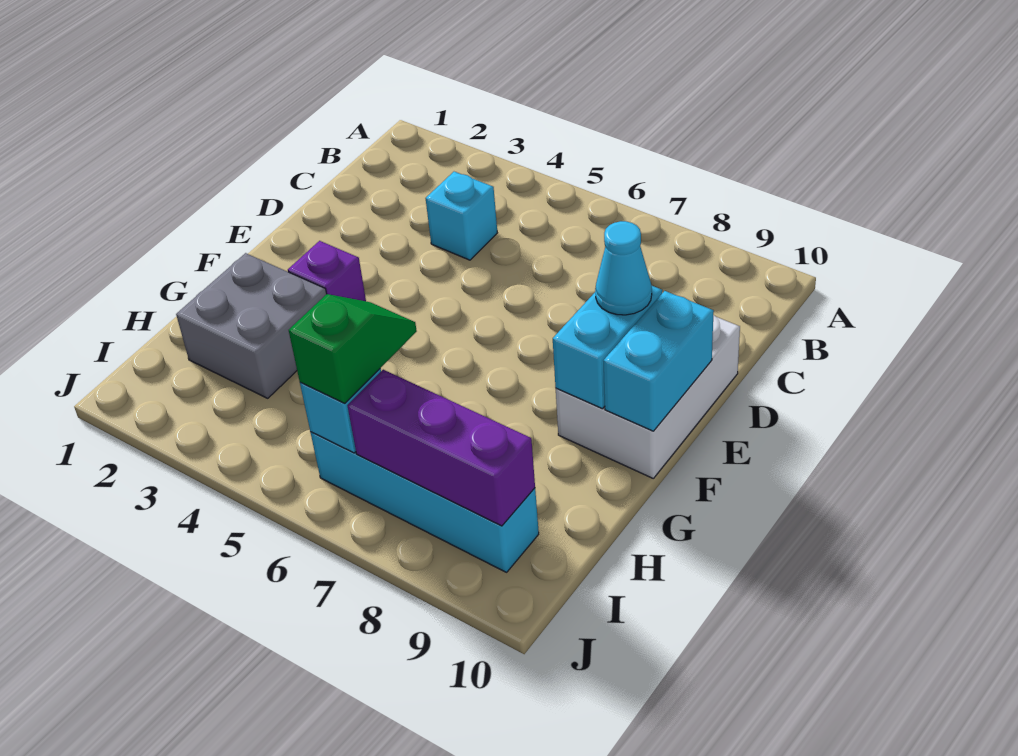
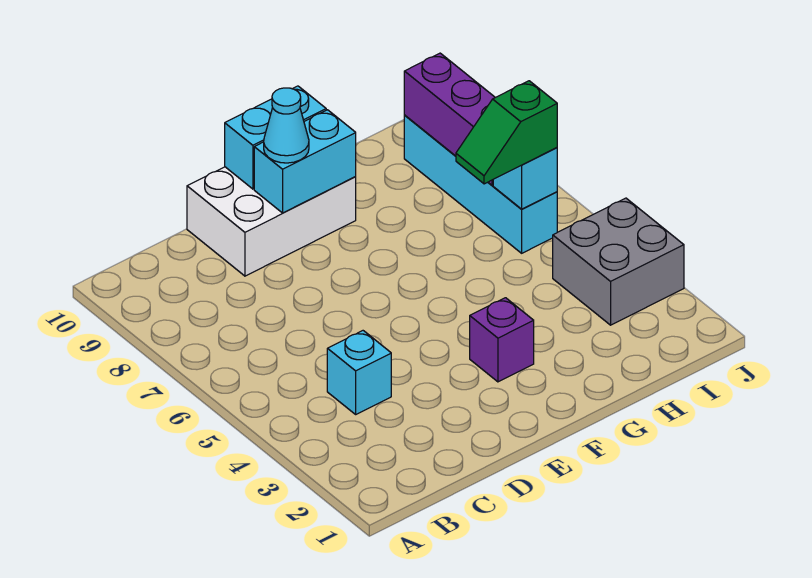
grey 2x2 brick [176,253,326,398] -> grey 2x2 brick moved to [553,198,684,325]

